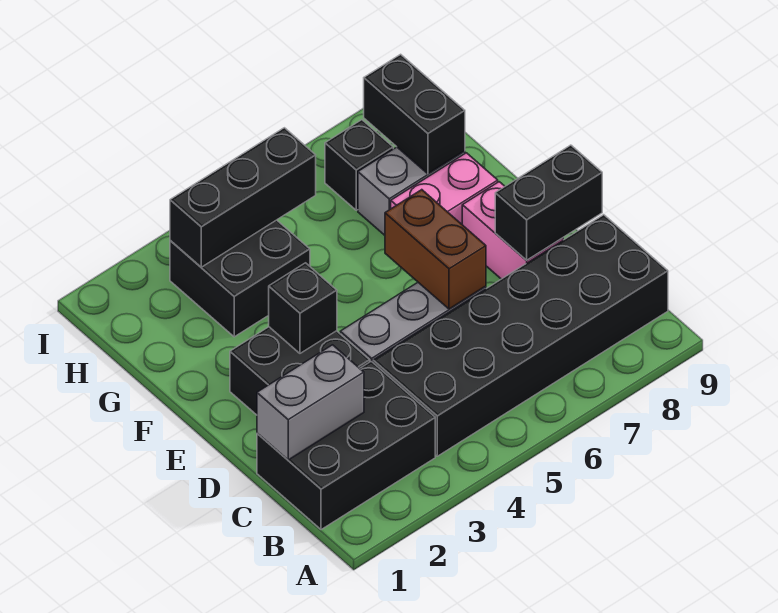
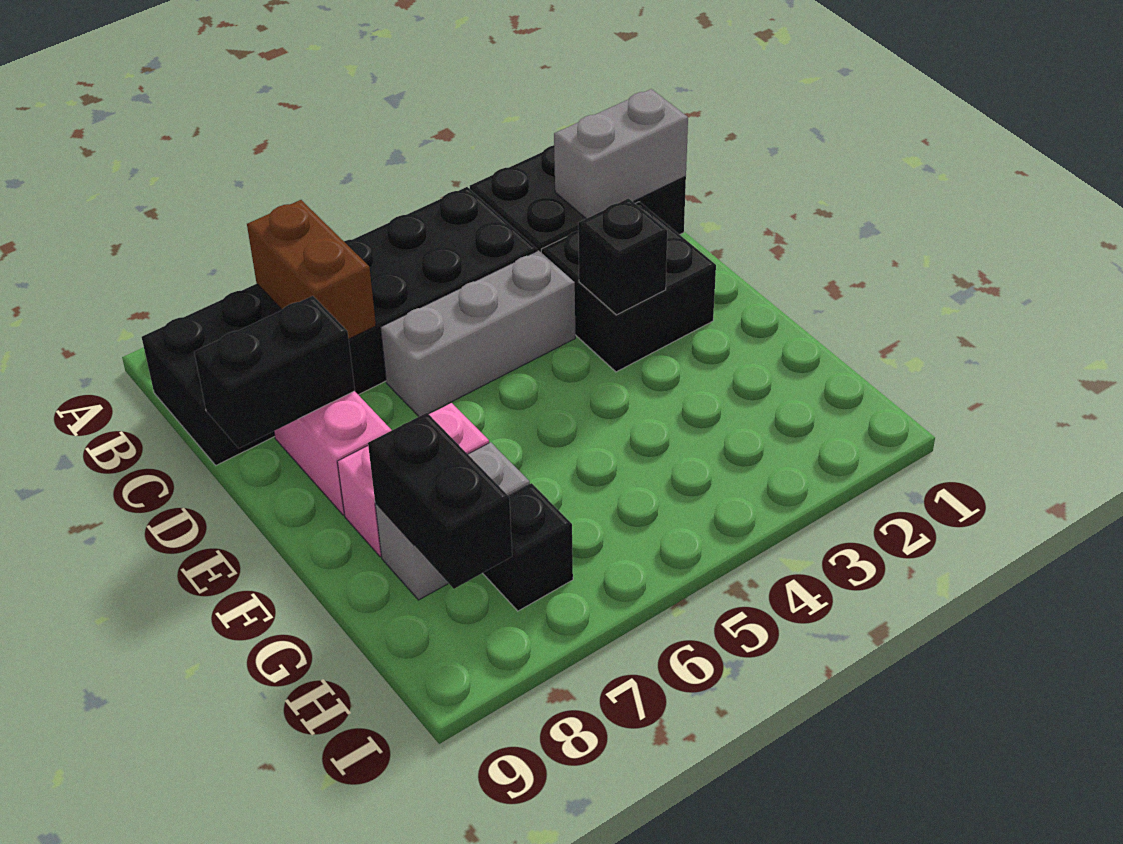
brown 1x2 brick [385,190,486,309] -> brown 1x2 brick moved to [247,200,376,339]
black 2x2 brick [170,220,310,337] -> none
black 1x3 brick [170,128,316,267] -> none

